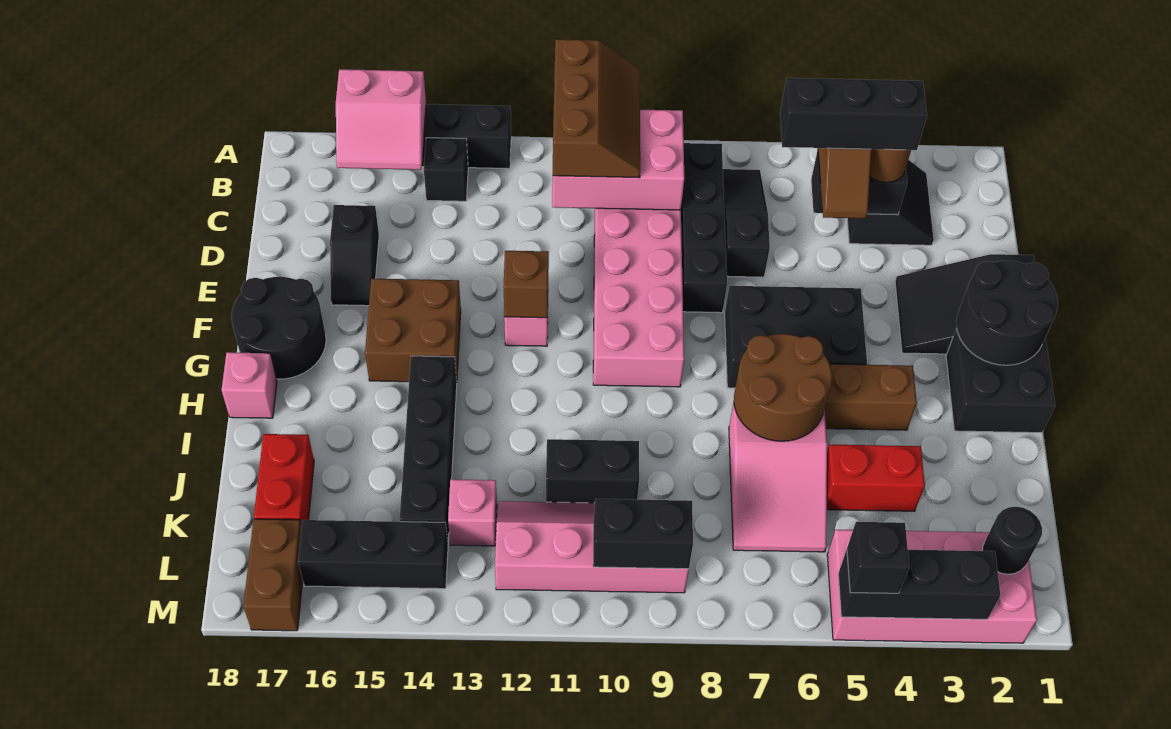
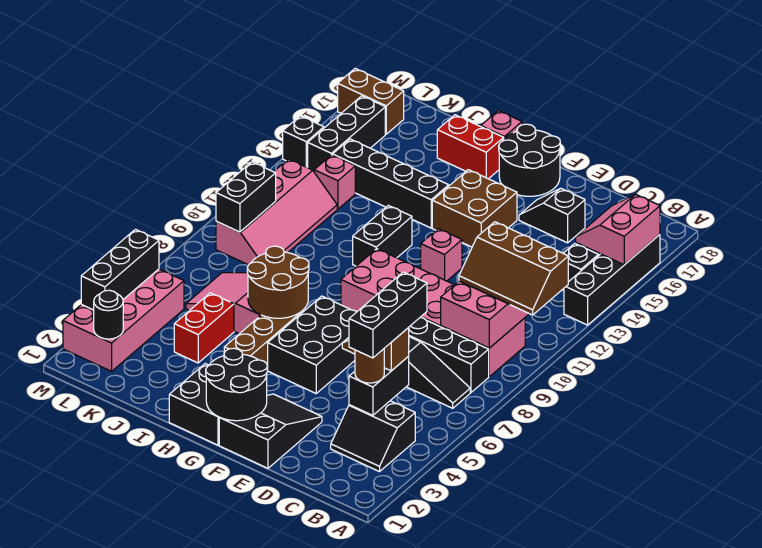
brown 1x1 brick [503,251,549,318] -> none
black 1x2 brick [546,439,639,503] -> black 1x2 brick moved to [353,205,412,266]
red 1x2 brick [254,434,314,526] -> red 1x2 brick moved to [437,115,504,179]
black 1x1 brick [847,522,909,593] -> black 1x1 brick moved to [283,116,324,168]

